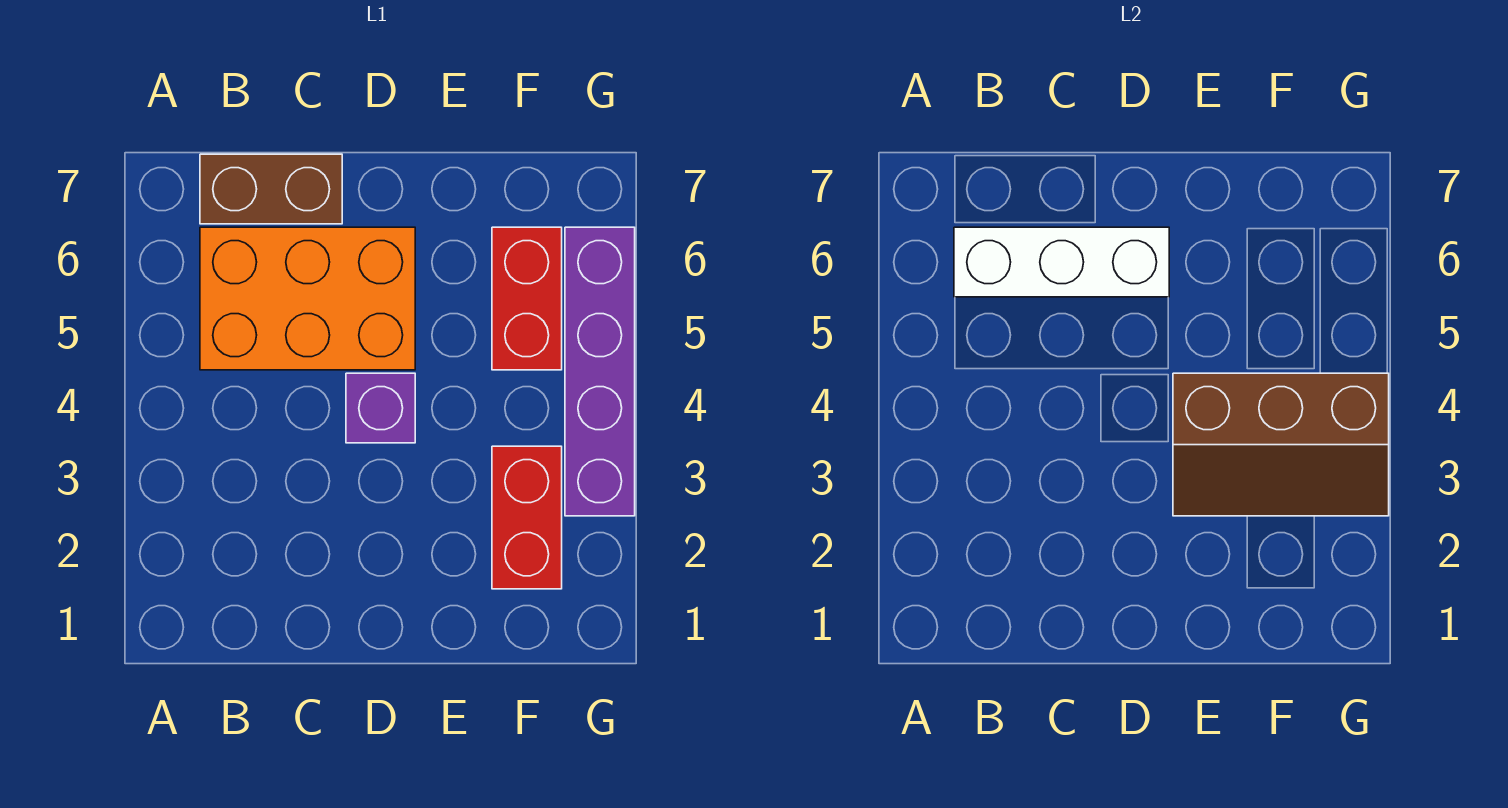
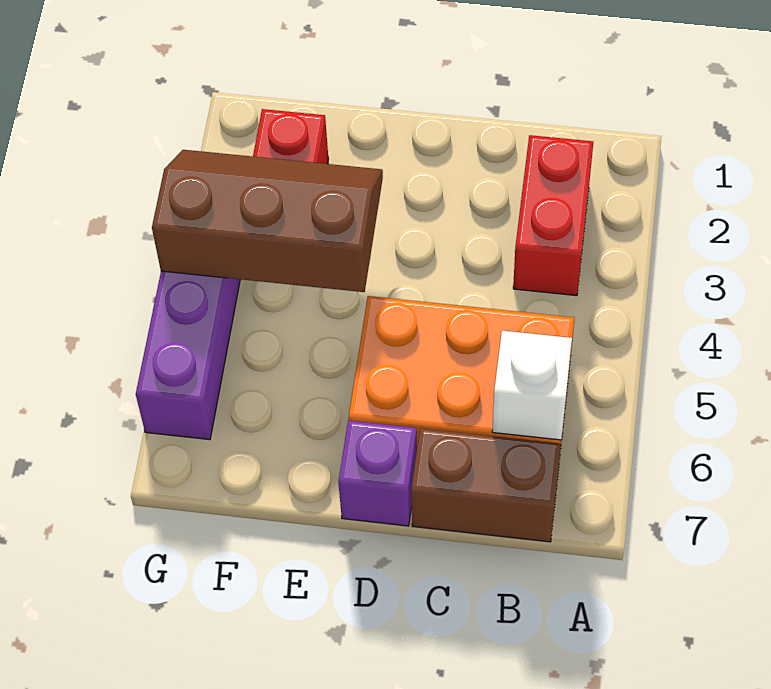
white 1x3 brick [954,227,1169,297] -> white 1x1 brick [492,331,572,440]
purple 1x1 brick [346,373,415,443] -> purple 1x1 brick moved to [338,420,417,526]
red 1x2 brick [492,227,562,370] -> red 1x2 brick moved to [513,135,593,296]

